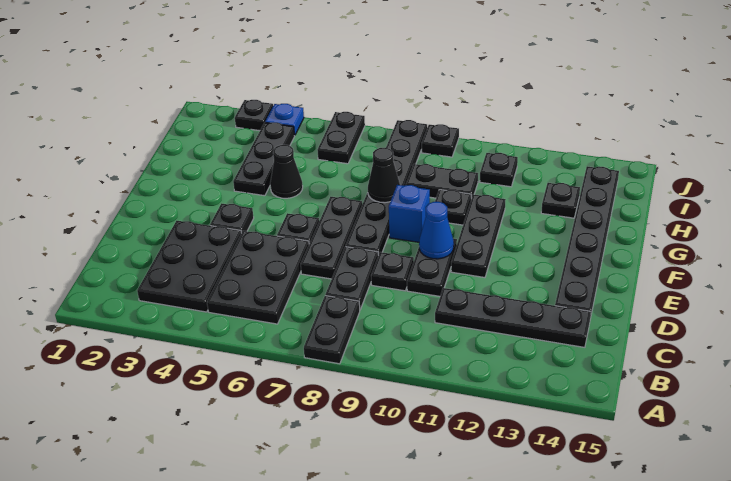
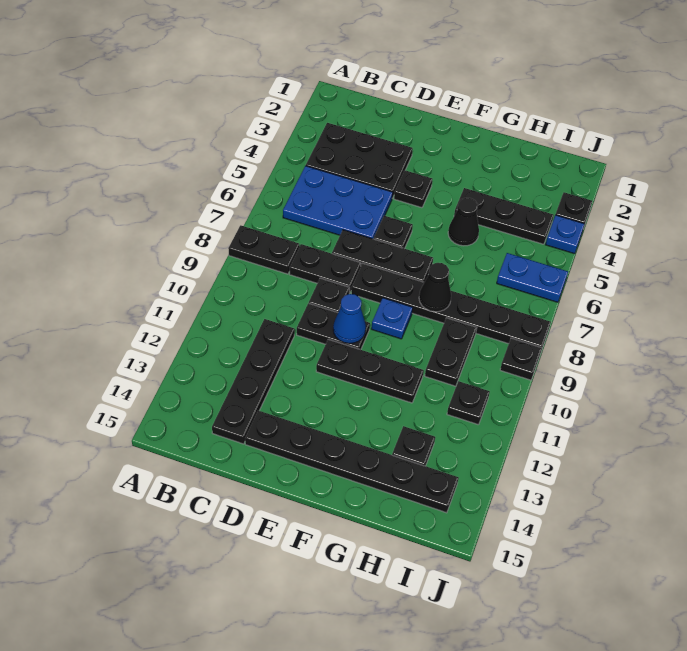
black 2x3 plate [207,231,309,324] -> blue 2x3 plate [283,166,393,239]
blue 1x1 brick [389,185,430,242] -> blue 1x1 plate [371,298,413,339]
black 1x1 plate [435,190,471,225] -> none
black 1x2 plate [317,112,365,164] -> blue 1x2 plate [497,253,568,302]

